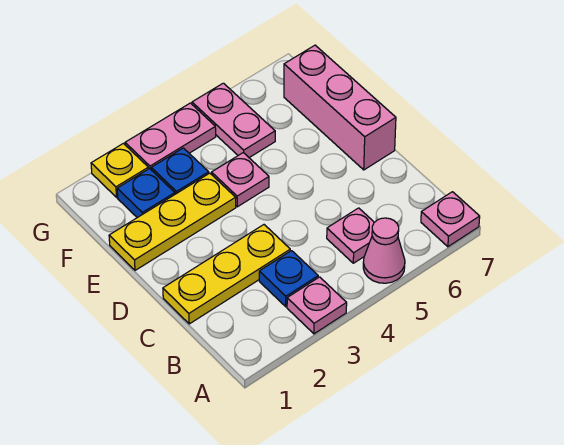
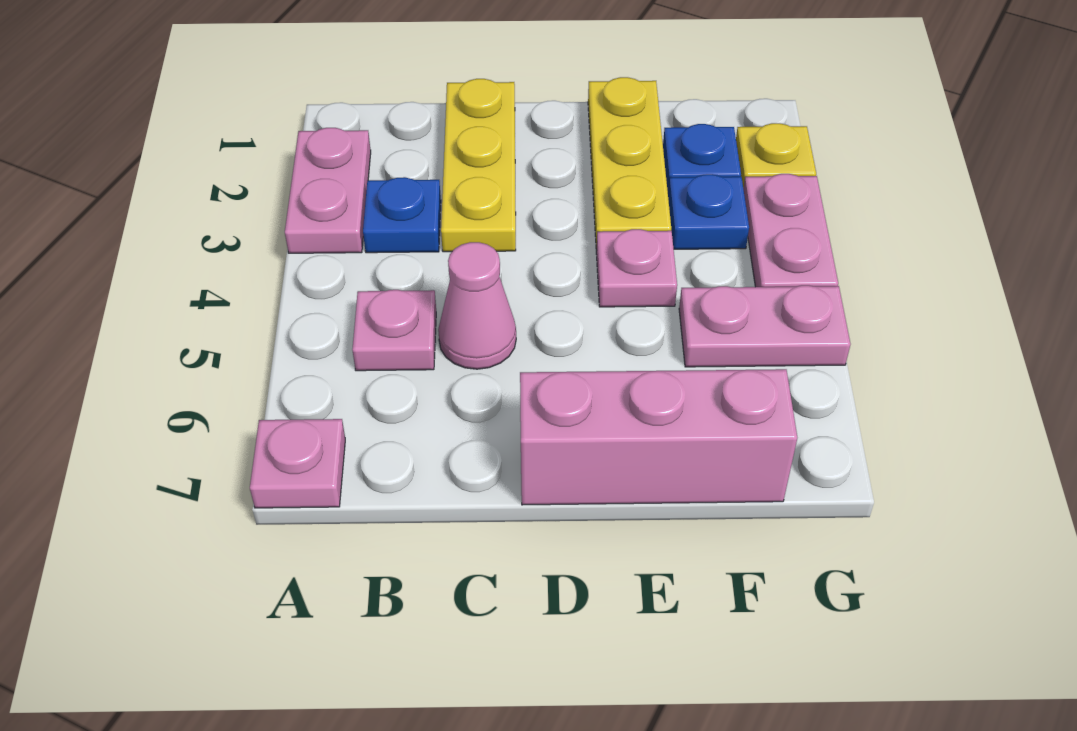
pink 1x1 plate [287,277,347,334] -> pink 1x2 plate [285,128,371,253]
pink 1x1 cone [363,218,405,283] -> pink 1x1 cone moved to [438,242,516,369]

